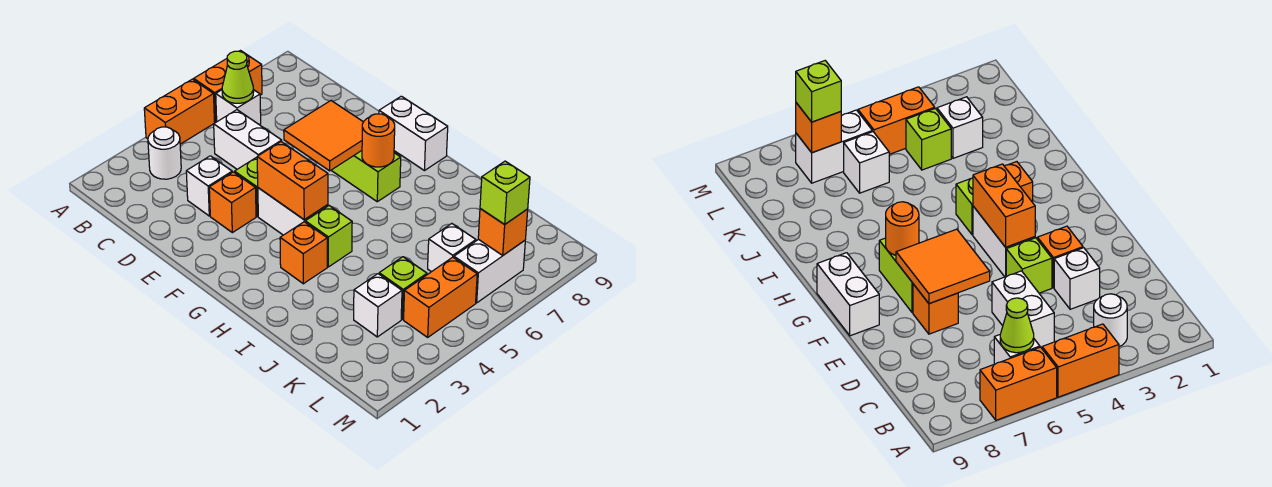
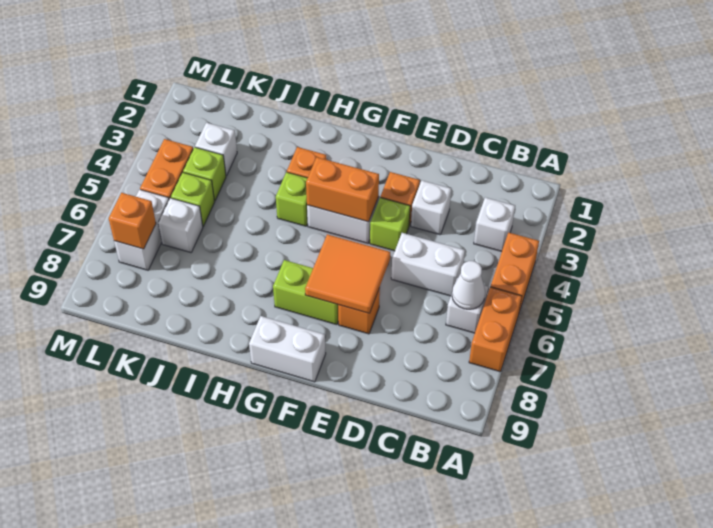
white 1x1 round brick [148,127,181,179] -> white 1x1 brick [474,197,515,252]
lime 1x1 cone [222,51,254,103] -> white 1x1 cone [452,261,485,309]
orange 1x1 round brick [362,114,395,167] -> none
lime 1x1 brick [480,161,530,224] -> lime 1x1 brick moved to [171,172,215,226]

